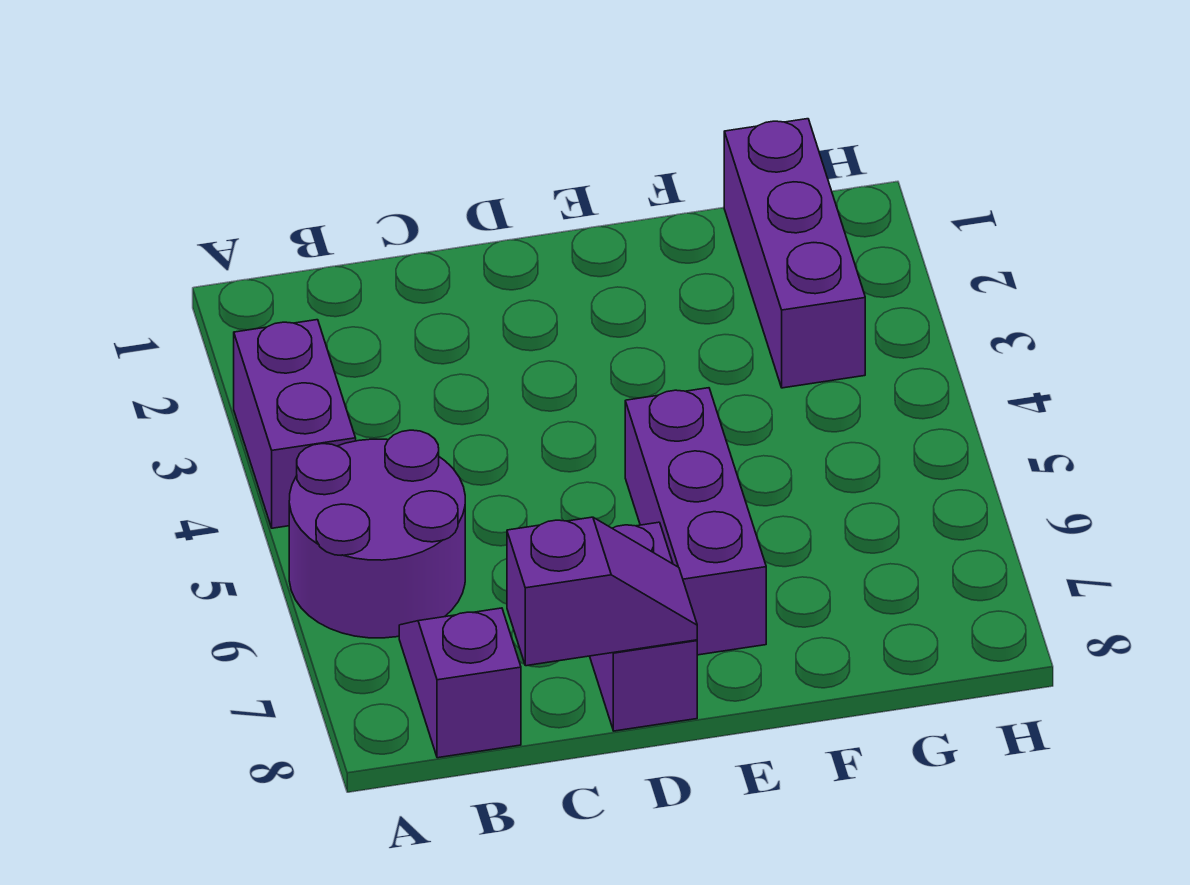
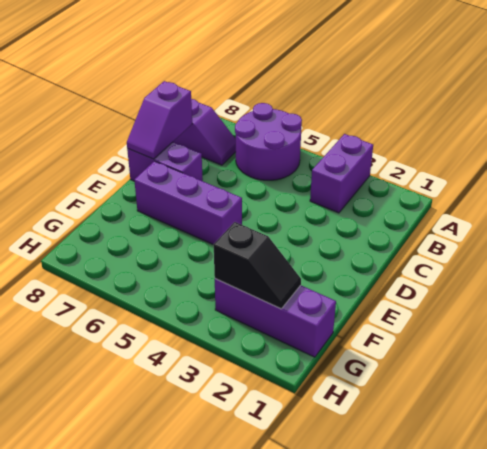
purple 1x2 brick [234,320,356,528] -> purple 1x2 brick turned to [310,134,373,213]
none -> black 1x2 slope [214,222,301,309]

